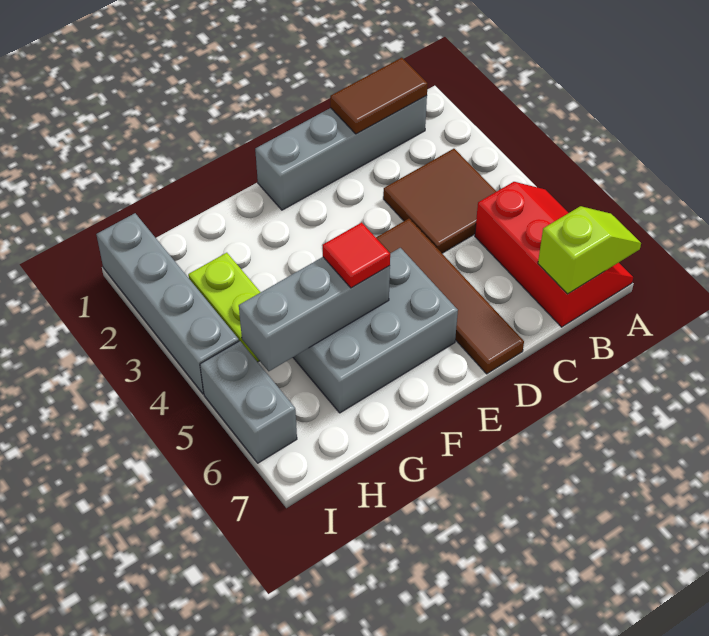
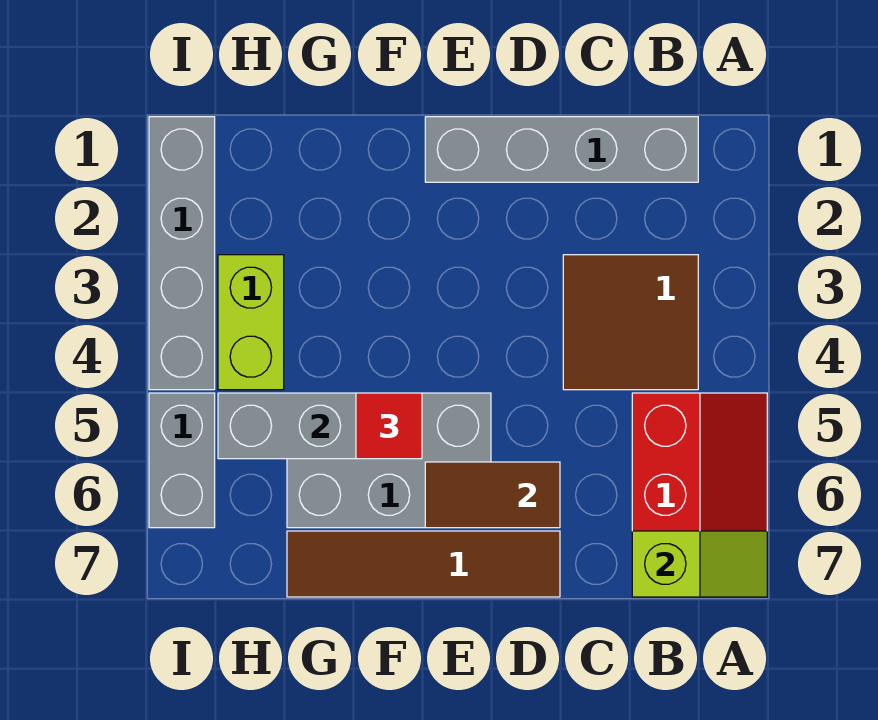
brown 1x2 tile [330,58,428,134] -> brown 1x2 tile moved to [425,462,560,528]
brown 1x4 tile [376,219,524,374] -> brown 1x4 tile turned to [287,531,560,597]

